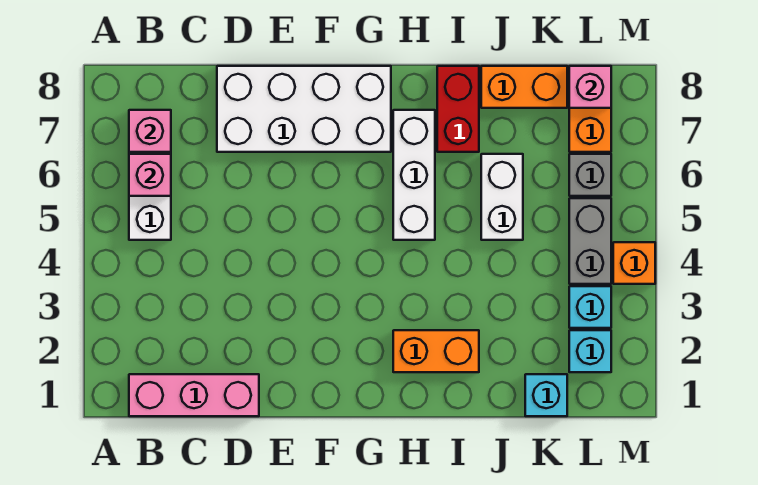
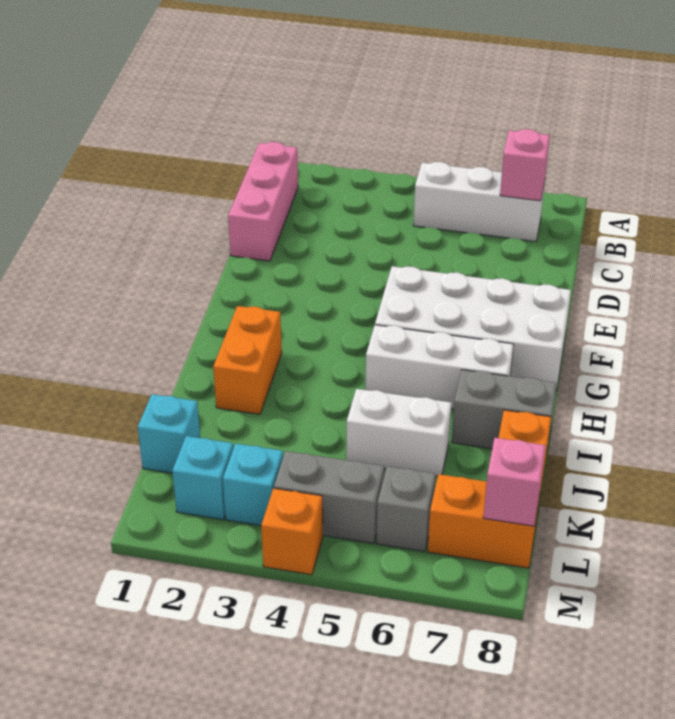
pink 1x1 brick [129,154,171,196] -> none
white 2x4 brick [217,66,391,152] -> white 2x4 brick turned to [375,266,571,390]
red 1x2 brick [437,66,479,152] -> grey 1x2 brick [452,370,557,449]

